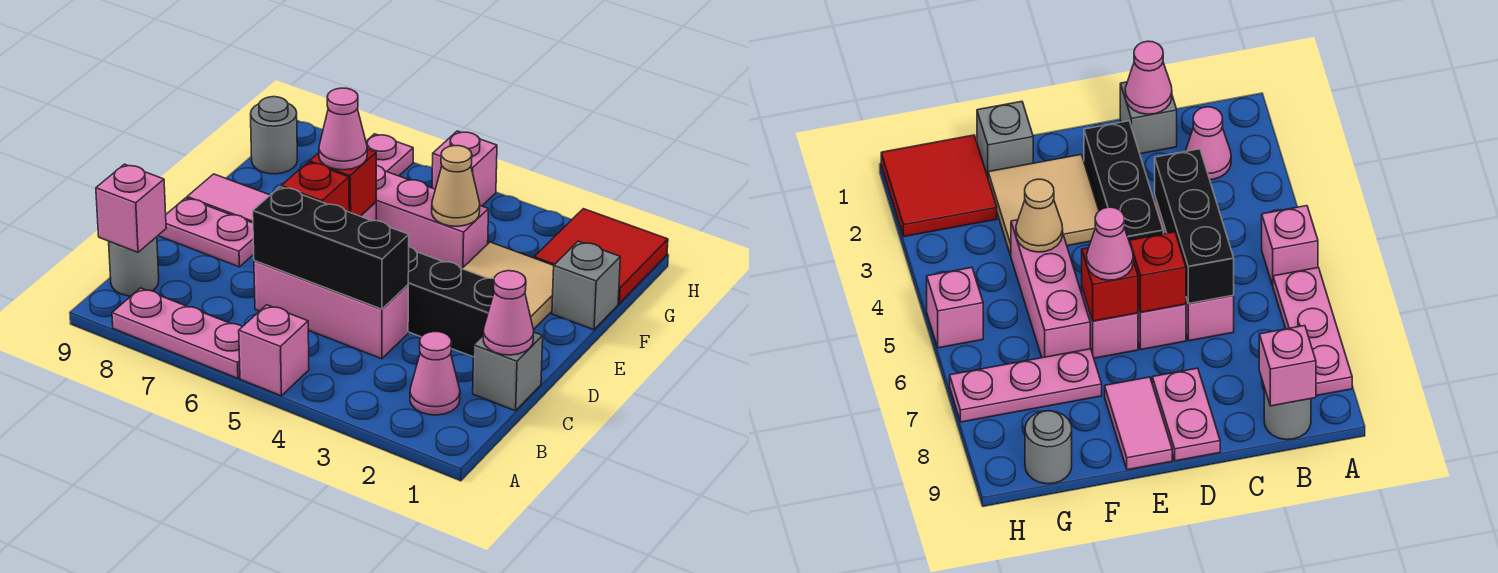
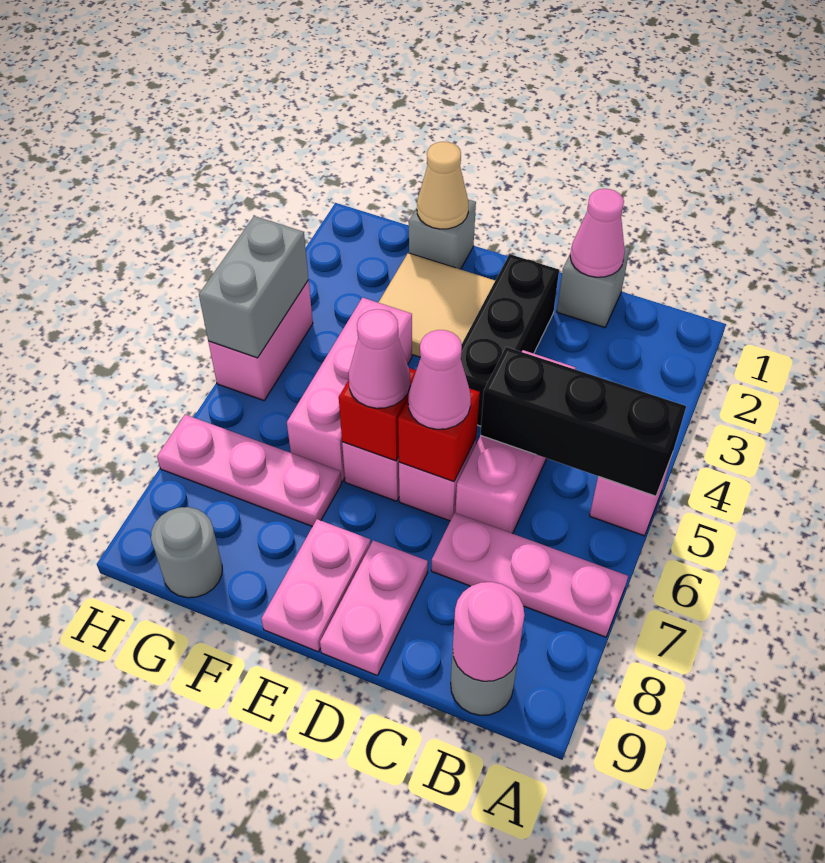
pink 1x3 plate [112,288,242,378] -> pink 1x3 plate turned to [431,513,628,637]
pink 1x1 cone [410,332,460,415] -> pink 1x1 cone moved to [408,330,471,429]
pink 1x1 brick [96,164,166,252] -> pink 1x1 round brick [453,582,525,681]
black 1x3 brick [253,187,409,309] -> black 1x3 brick turned to [480,347,686,496]
pink 1x2 tile [187,174,270,223] -> pink 1x2 plate [261,519,371,652]
tan 1x1 cone [432,146,480,226] -> tan 1x1 cone moved to [417,142,469,229]
red 2x2 tile [534,209,668,304] -> none
none -> grey 1x2 brick [199,216,309,358]
pink 1x1 brick [432,131,497,206] -> pink 1x2 brick [208,280,313,400]

